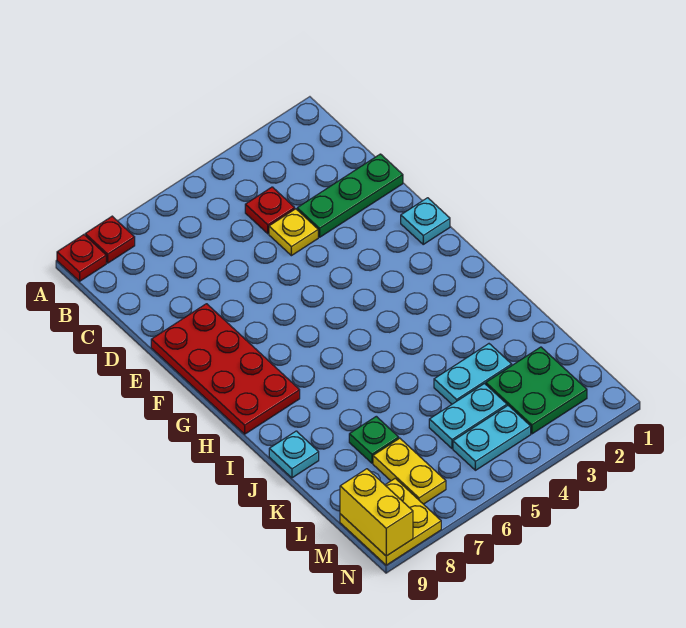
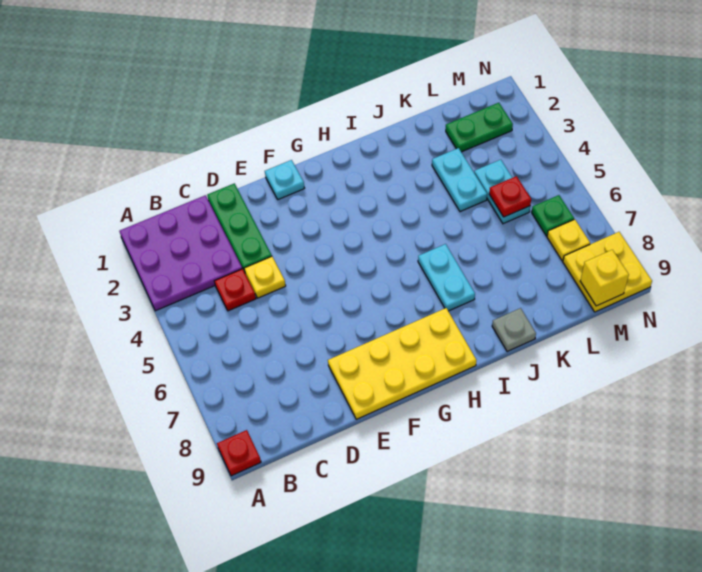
none -> purple 3x3 plate [119,195,242,311]
red 1x1 plate [85,216,135,263] -> red 1x1 plate moved to [489,176,531,217]
red 2x4 plate [151,304,300,434] -> yellow 2x4 plate [328,308,476,419]
cyan 1x1 plate [269,431,319,478] -> grey 1x1 plate [492,308,536,352]
green 1x1 plate [349,416,399,463] -> green 1x1 plate moved to [532,195,574,236]
green 2x2 plate [486,347,587,434] -> green 1x2 plate [446,103,513,152]
yellow 1x2 plate [373,438,446,504] -> yellow 1x1 plate [547,219,590,261]
cyan 1x2 plate [453,406,531,470] -> cyan 1x2 plate moved to [418,244,475,311]
yellow 1x2 brick [340,469,413,556] -> yellow 1x1 brick [580,250,629,306]

